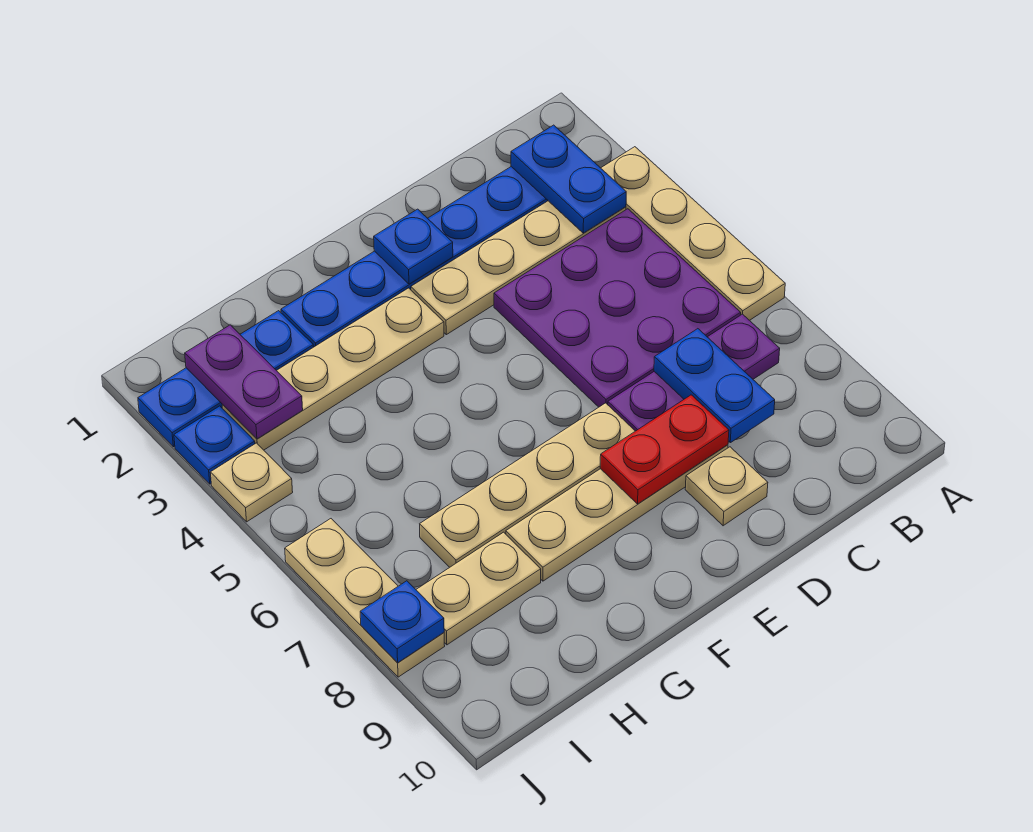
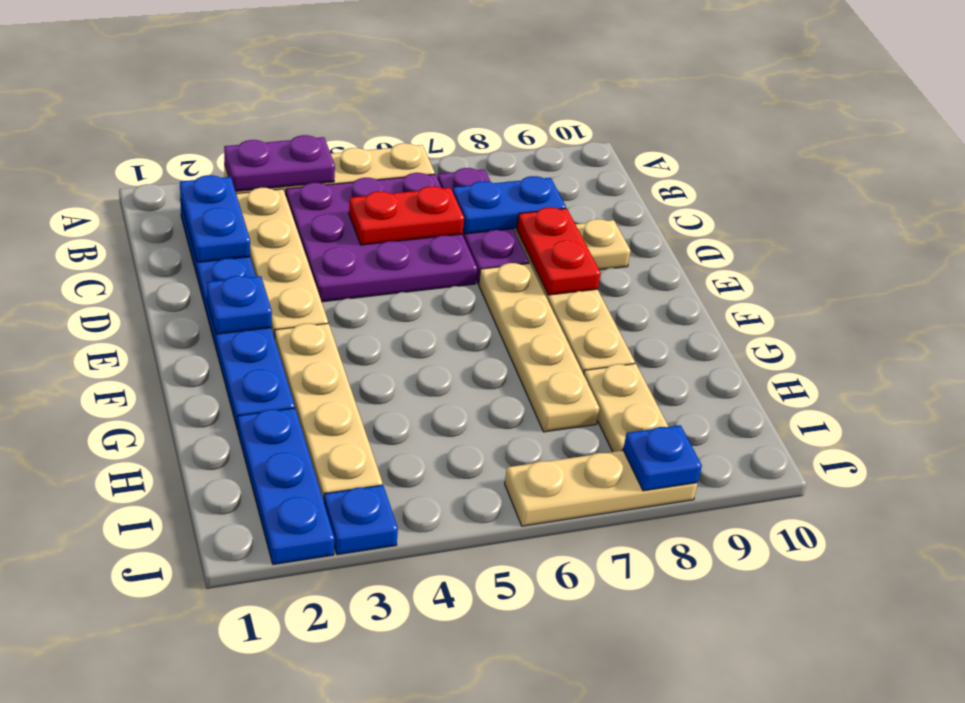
blue 1x2 plate [511,125,626,233] -> blue 1x2 plate turned to [180,175,250,262]
none -> red 1x2 plate [349,186,464,245]
purple 1x2 plate [185,325,303,439] -> purple 1x2 plate moved to [224,135,335,192]
tan 1x1 plate [210,443,293,522] -> none

